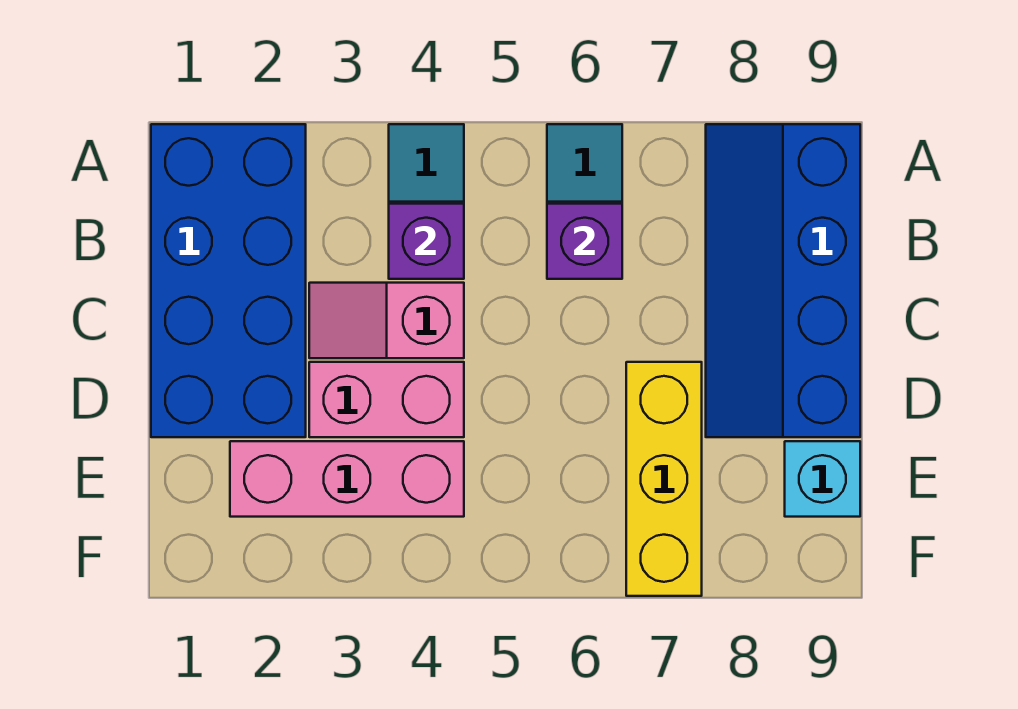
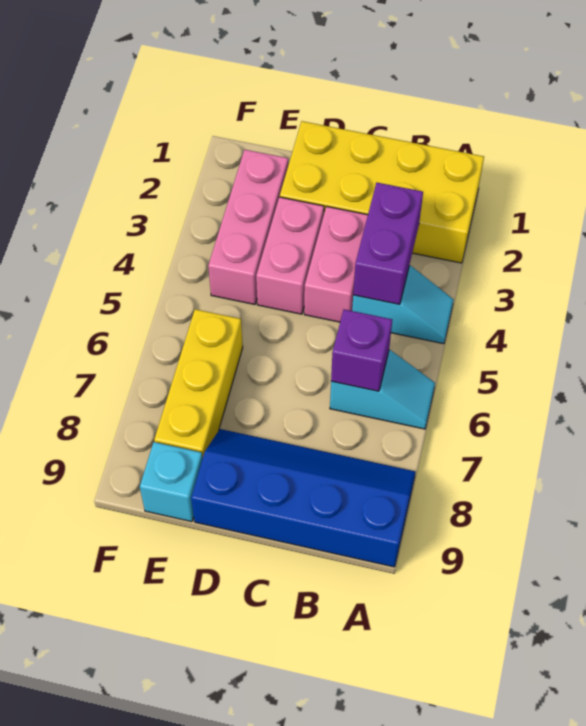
blue 2x4 brick [151,124,306,437] -> yellow 2x4 brick [280,121,484,263]
purple 1x1 brick [389,204,464,279] -> purple 1x2 brick [353,183,423,305]
pink 1x2 slope [309,283,464,358] -> pink 1x2 brick [304,206,368,322]
yellow 1x3 brick [626,362,702,596] -> yellow 1x3 brick turned to [154,309,243,458]

